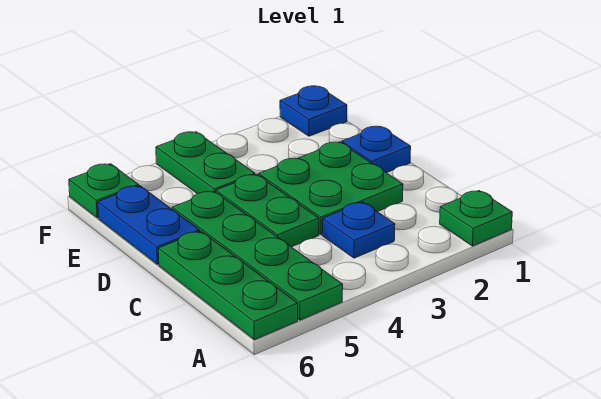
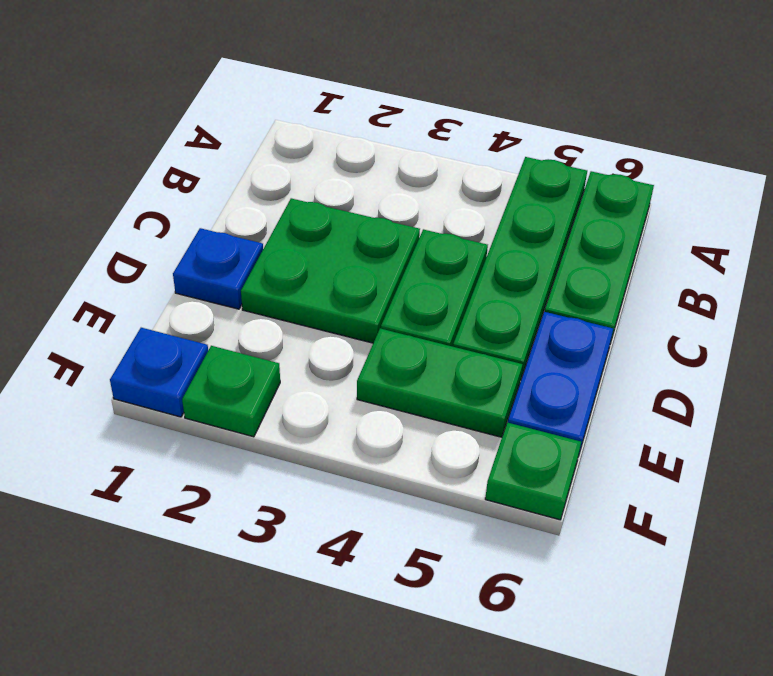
green 1x1 plate [440,191,512,246] -> green 1x1 plate moved to [182,346,280,437]
blue 1x1 plate [322,202,395,258] -> none
green 1x2 plate [156,132,255,194] -> green 1x2 plate turned to [357,328,522,437]

